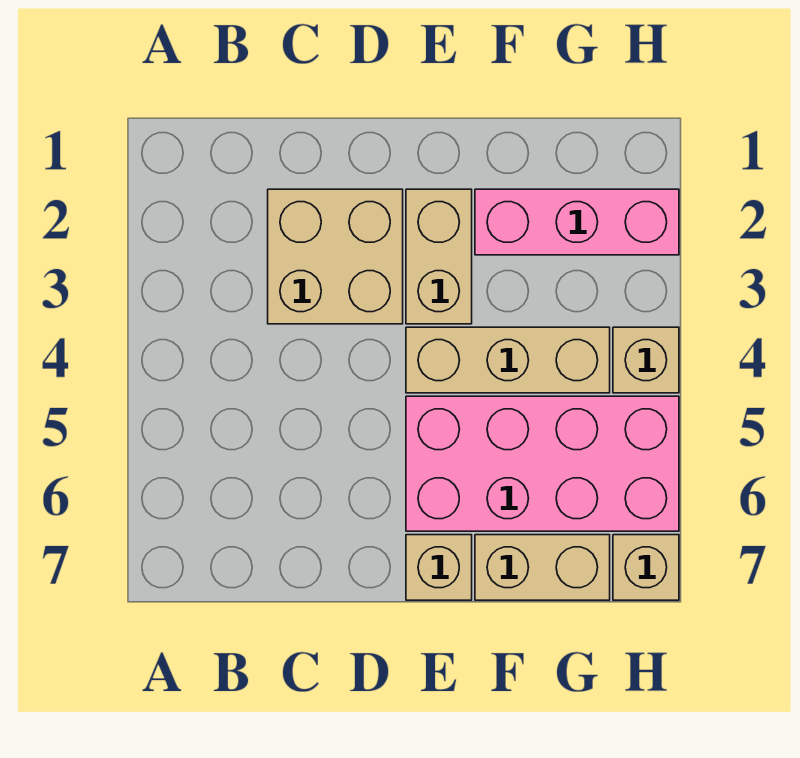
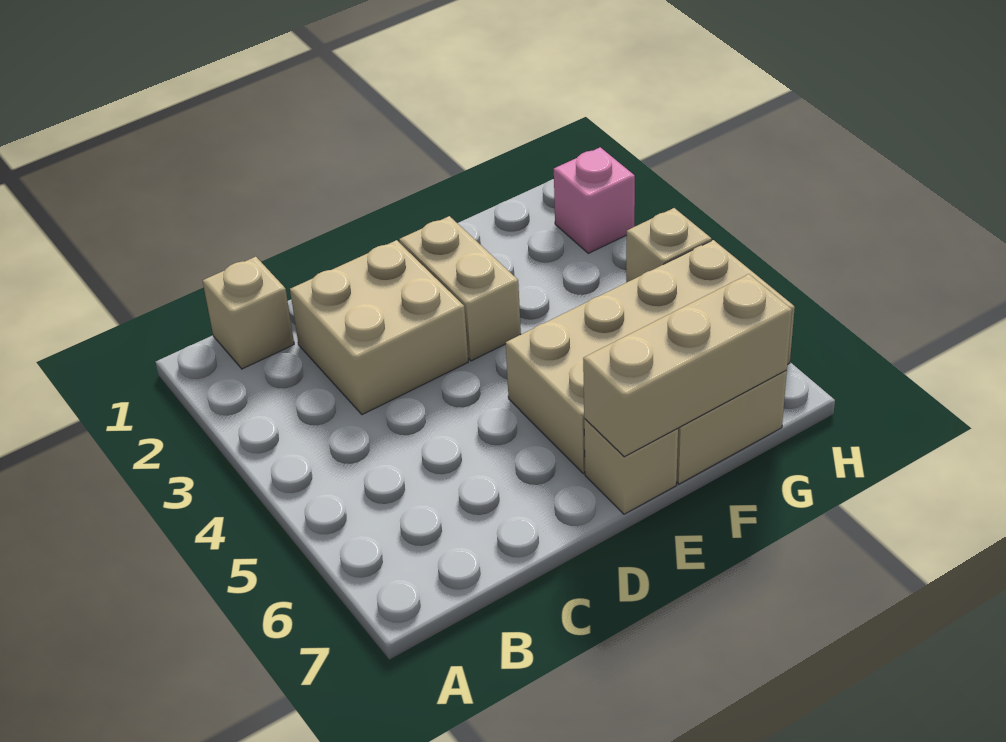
tan 1x3 brick [406,327,610,393] -> tan 1x3 brick moved to [583,274,792,457]
pink 2x4 brick [406,396,679,531] -> tan 2x4 brick [506,240,795,473]
pink 1x3 brick [475,189,679,255] -> pink 1x1 brick [554,147,635,253]
tan 1x1 brick [613,535,679,600] -> tan 1x1 brick moved to [203,257,294,369]

